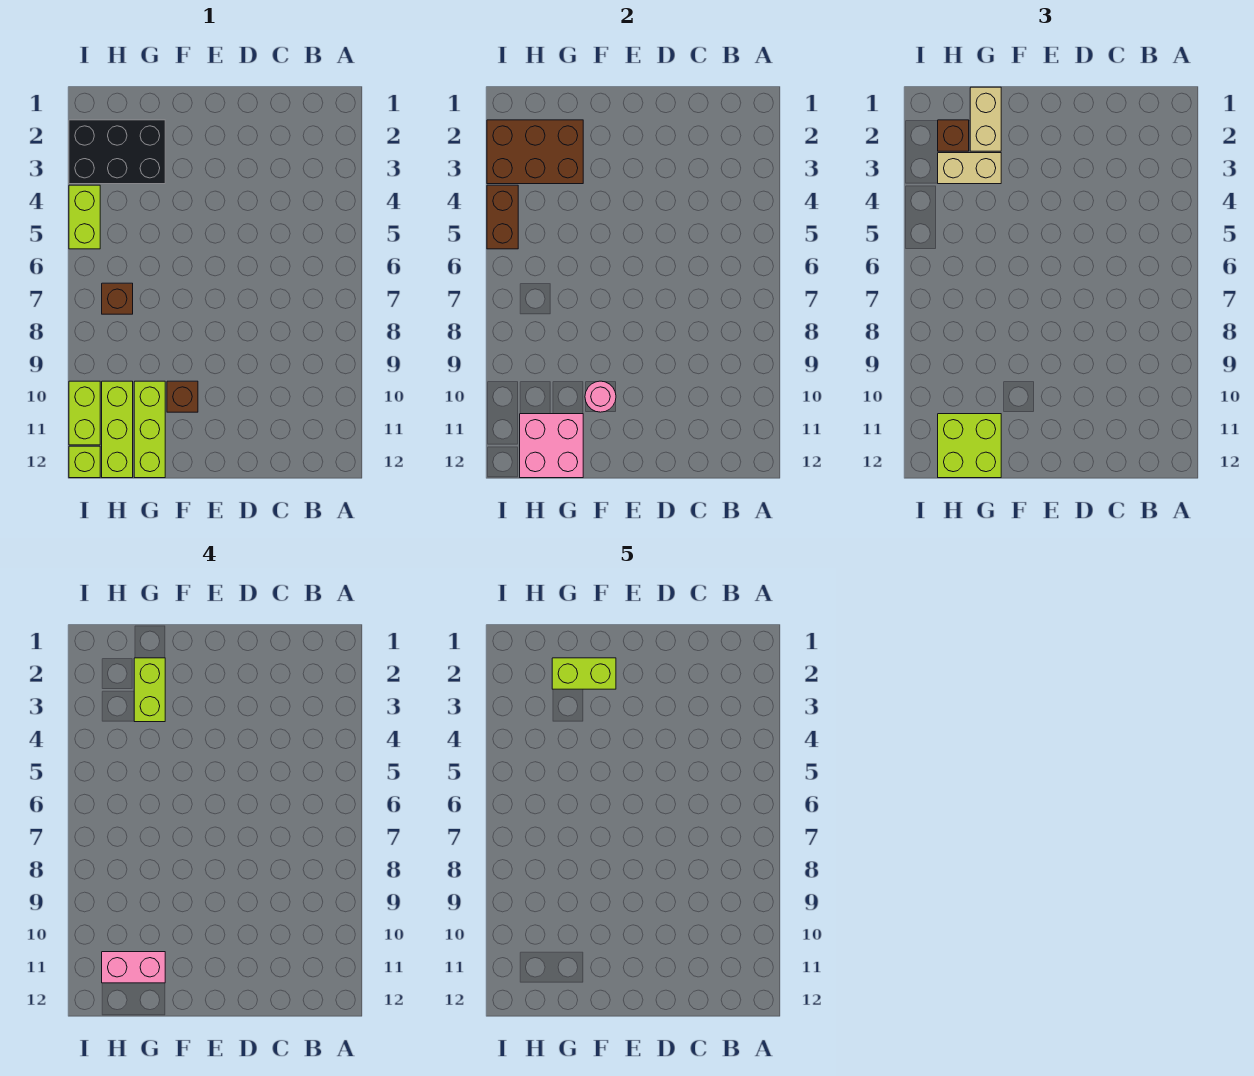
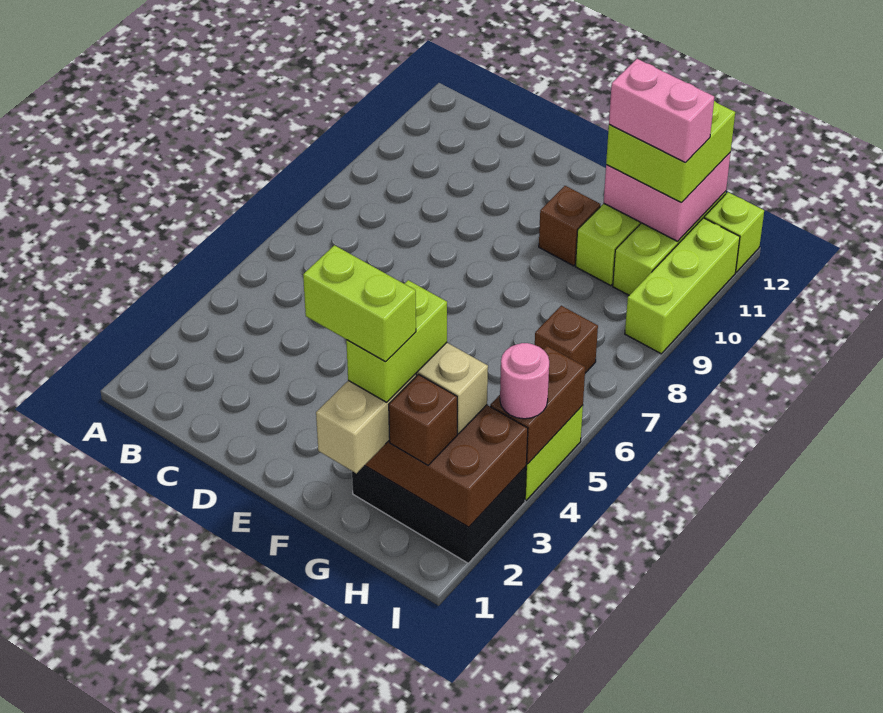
pink 1x1 round brick [585,381,616,412] -> pink 1x1 round brick moved to [500,343,549,419]
lime 1x2 brick [69,381,100,445] -> lime 1x3 brick [625,218,740,354]

